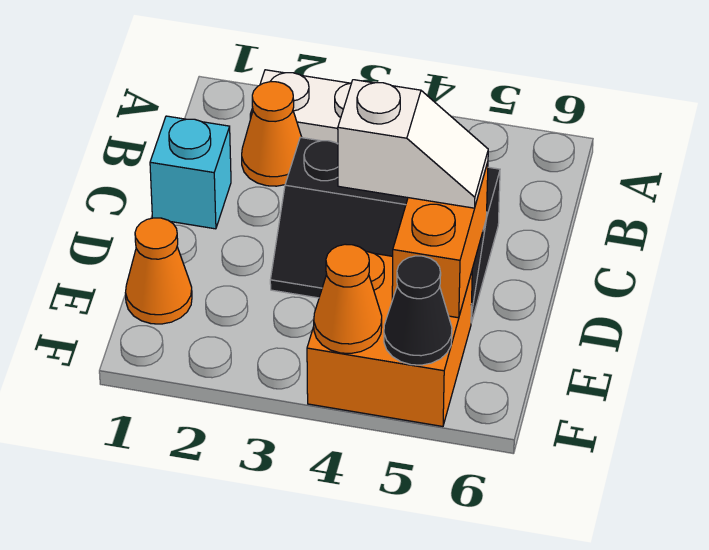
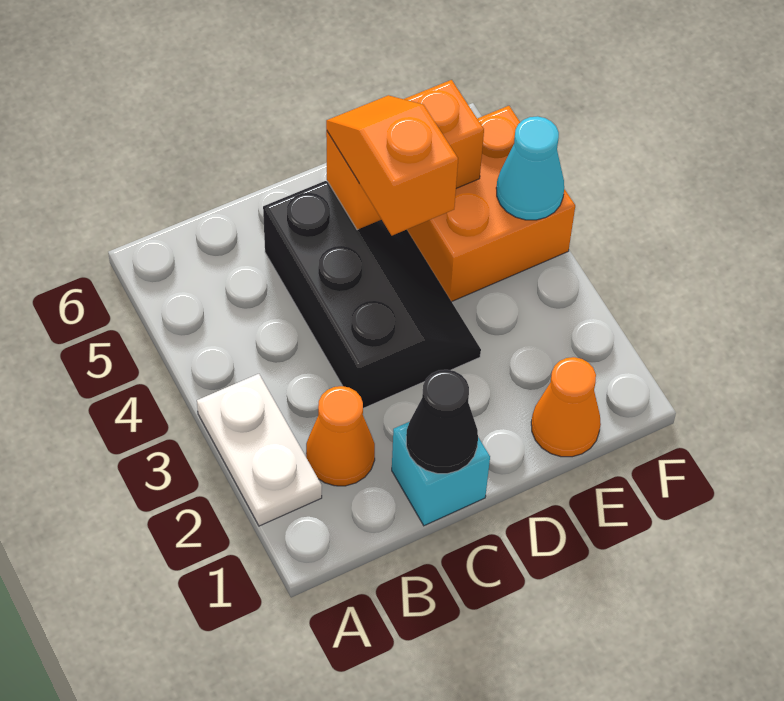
white 1x2 slope [338,80,488,208] -> orange 1x2 slope [326,95,458,235]
orange 1x1 cone [314,244,382,353] -> cyan 1x1 cone [496,116,564,220]
black 1x1 cone [384,256,452,365] -> black 1x1 cone moved to [406,370,478,474]

